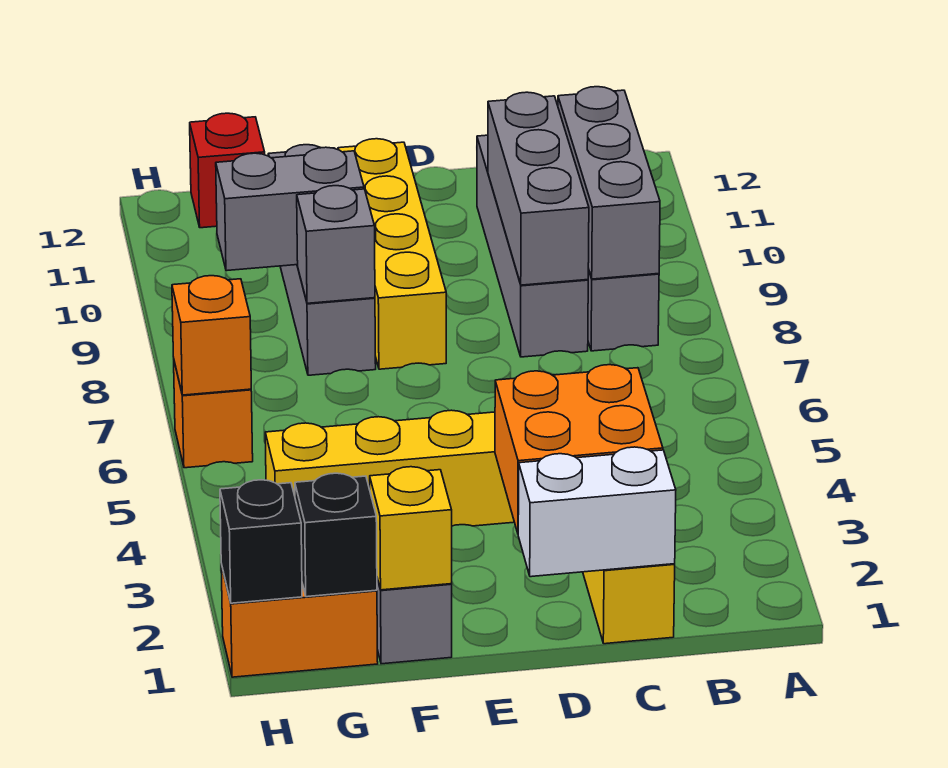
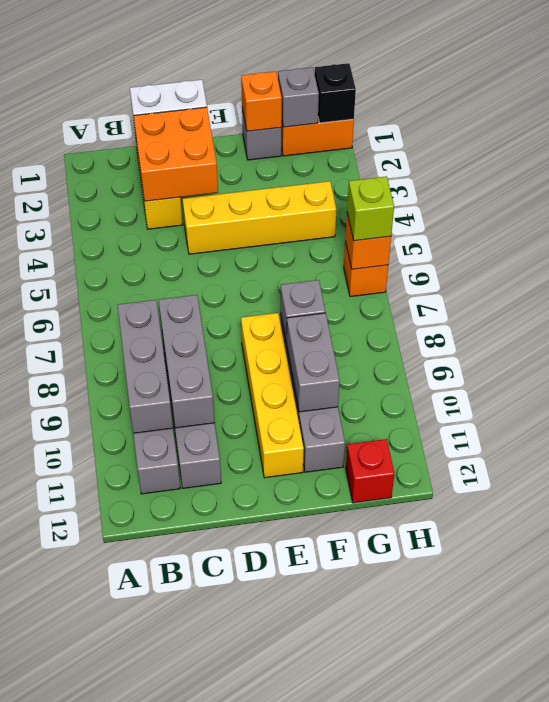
yellow 1x1 brick [370,467,452,590] -> orange 1x1 brick [241,71,282,131]
grey 1x2 brick [216,147,364,271] -> grey 1x2 brick turned to [286,313,340,412]
black 1x1 brick [295,473,377,597] -> grey 1x1 brick [278,67,319,127]
none -> lime 1x1 brick [347,176,394,241]

